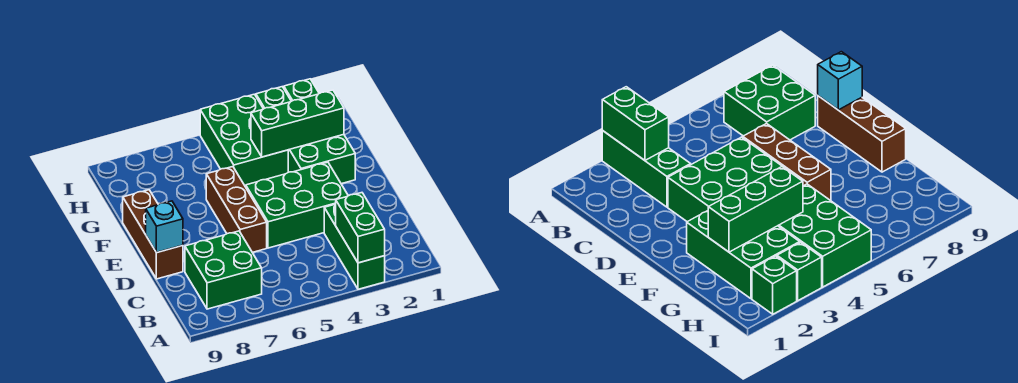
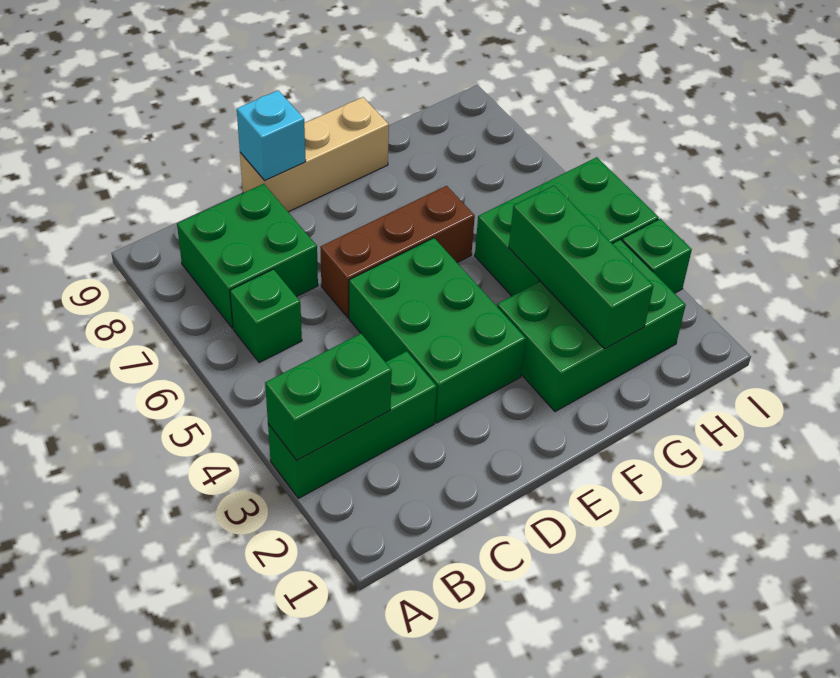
brown 1x3 brick [123,190,183,279] -> tan 1x3 brick [240,97,389,212]
green 1x1 brick [284,79,319,101] -> green 1x1 brick moved to [230,269,302,363]

